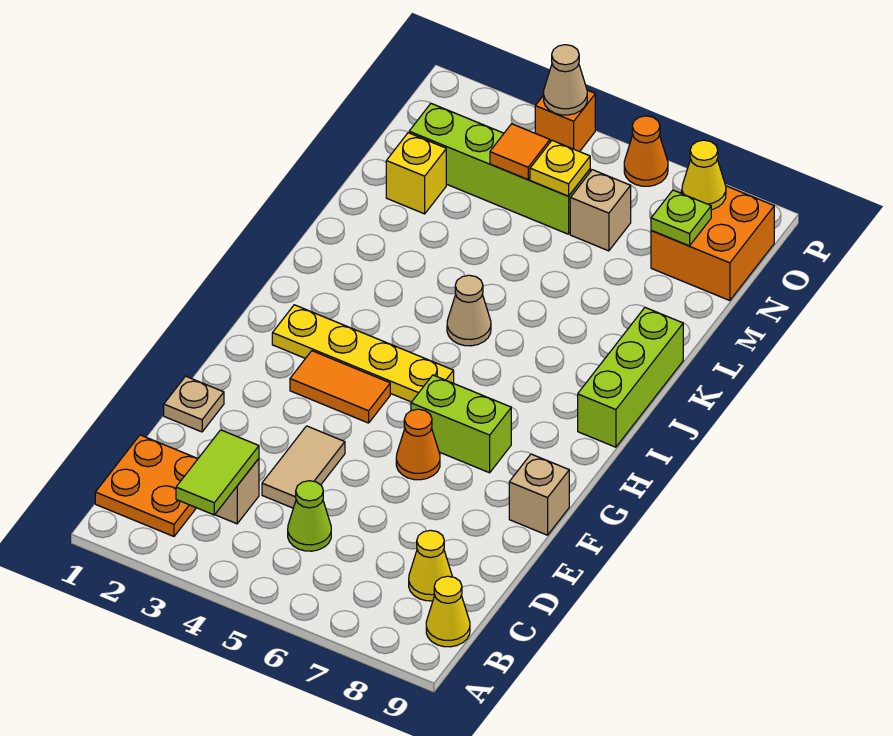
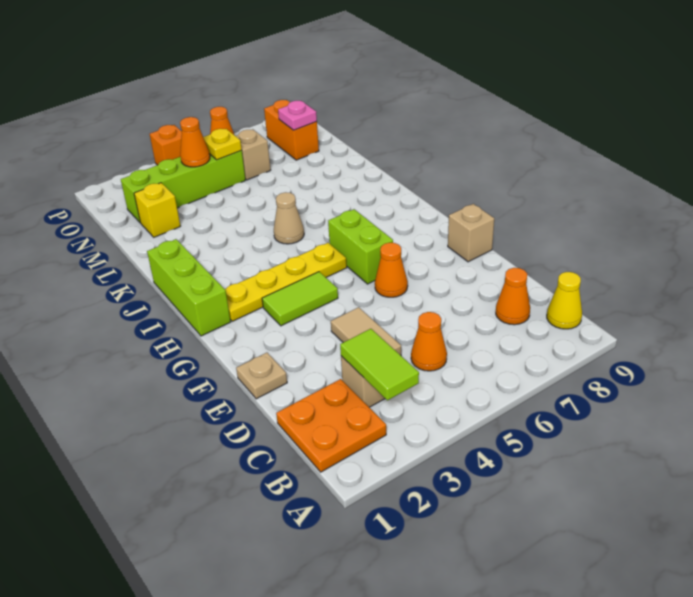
lime 1x1 cone [288,481,331,551] -> orange 1x1 cone [411,312,447,371]
yellow 1x1 cone [409,530,452,601] -> orange 1x1 cone [496,268,530,325]
orange 1x2 tile [290,351,390,423] -> lime 1x2 tile [262,272,338,326]
lime 1x2 brick [411,375,511,473] -> lime 1x2 brick turned to [328,209,393,284]
lime 1x3 brick [578,308,683,447] -> lime 1x3 brick moved to [147,239,231,336]
orange 1x1 tile [490,124,550,180] -> orange 1x1 cone [180,117,210,167]
orange 2x2 brick [651,186,774,301] -> orange 1x2 brick [264,100,319,160]
lime 1x1 plate [651,190,711,246] -> pink 1x1 plate [278,101,317,130]
yellow 1x1 cone [682,140,726,210] -> none
tan 1x1 cone [544,45,587,115] -> none

